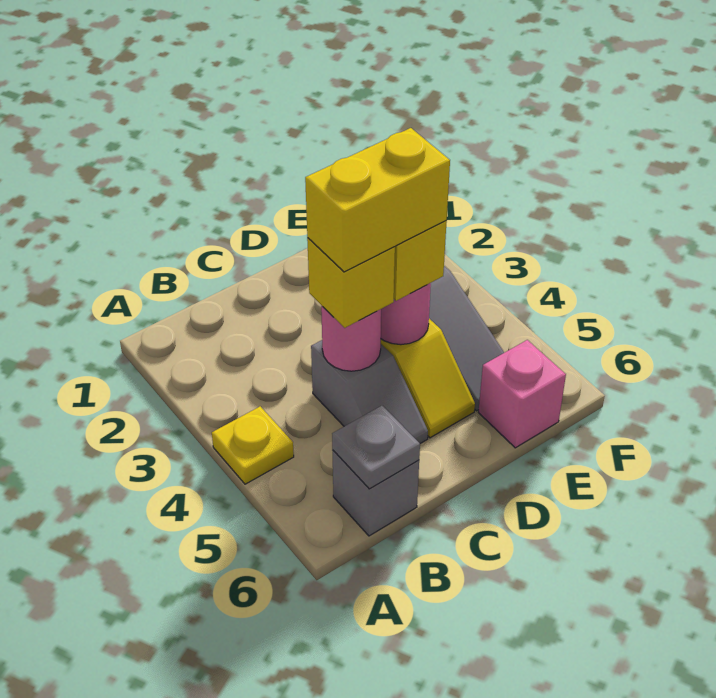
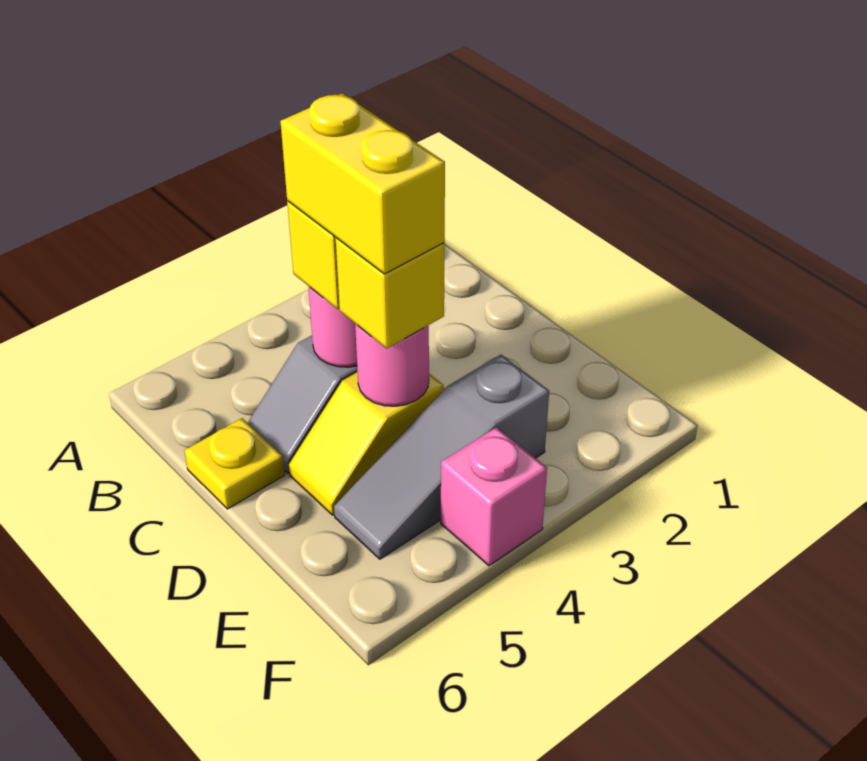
yellow 1x1 plate [212,406,294,484] -> yellow 1x1 plate moved to [185,418,285,509]
grey 1x1 brick [332,450,419,536] -> none
grey 1x1 plate [332,406,420,489] -> none
pink 1x1 brick [478,340,566,448] -> pink 1x1 brick moved to [441,427,547,566]

